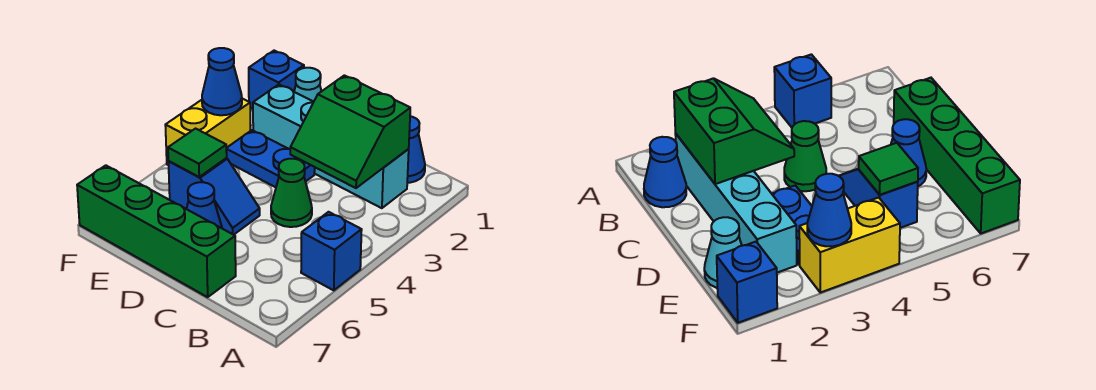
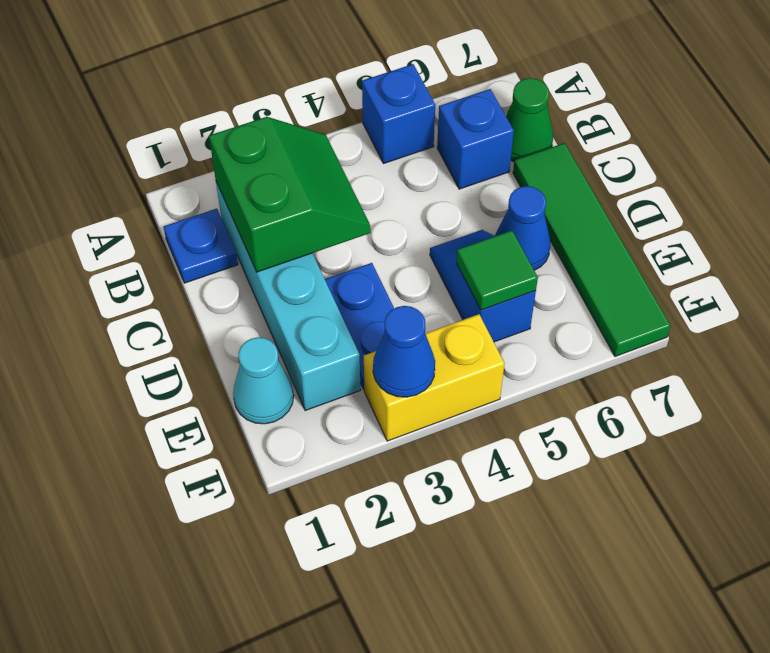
blue 1x1 cone [407,116,425,183] -> blue 1x1 plate [164,209,238,283]
green 1x1 cone [271,159,312,227] -> green 1x1 cone moved to [506,78,553,162]
green 1x4 brick [77,165,236,297] -> green 1x4 tile [513,143,671,356]
blue 1x1 brick [249,51,304,109] -> blue 1x1 brick moved to [437,89,514,189]

